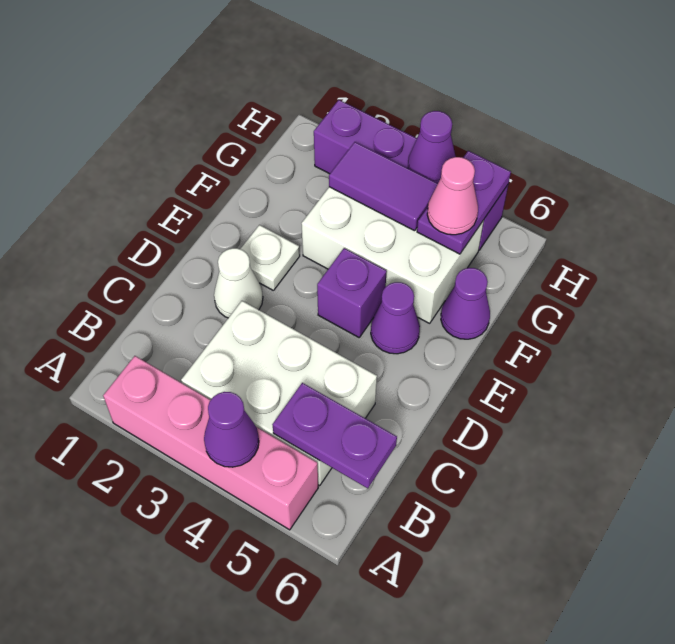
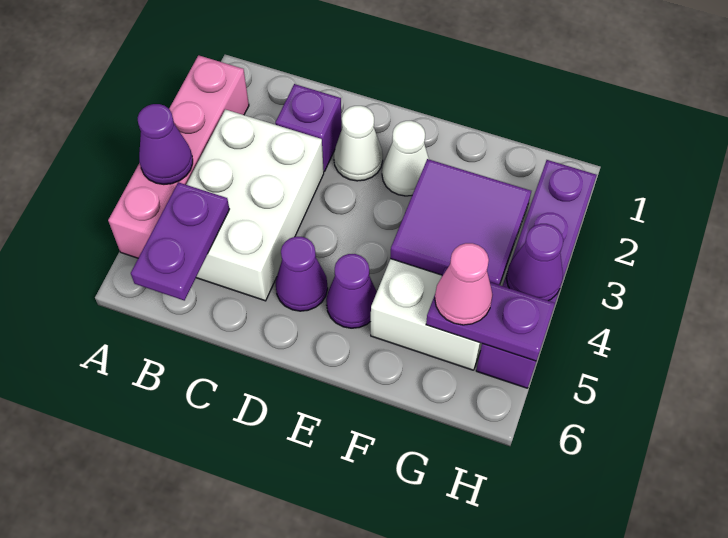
white 1x1 plate [241,225,300,291] -> white 1x1 cone [382,121,429,196]
purple 1x1 brick [317,248,387,337] -> purple 1x1 brick moved to [275,84,342,172]
purple 1x1 cone [441,268,490,339] -> purple 1x1 cone moved to [275,237,328,311]
purple 1x2 tile [329,142,438,231] -> purple 2x2 tile [390,159,531,285]

